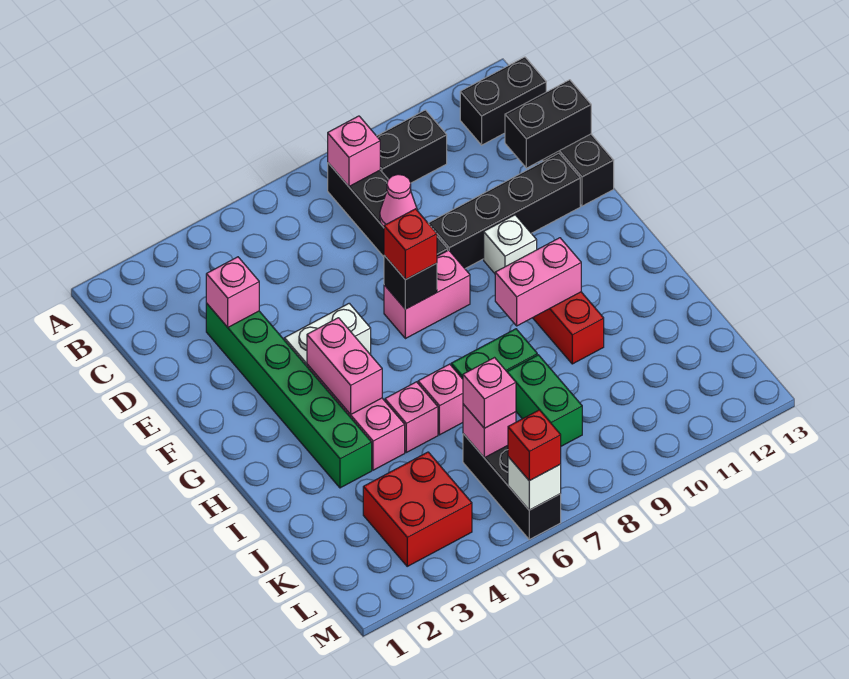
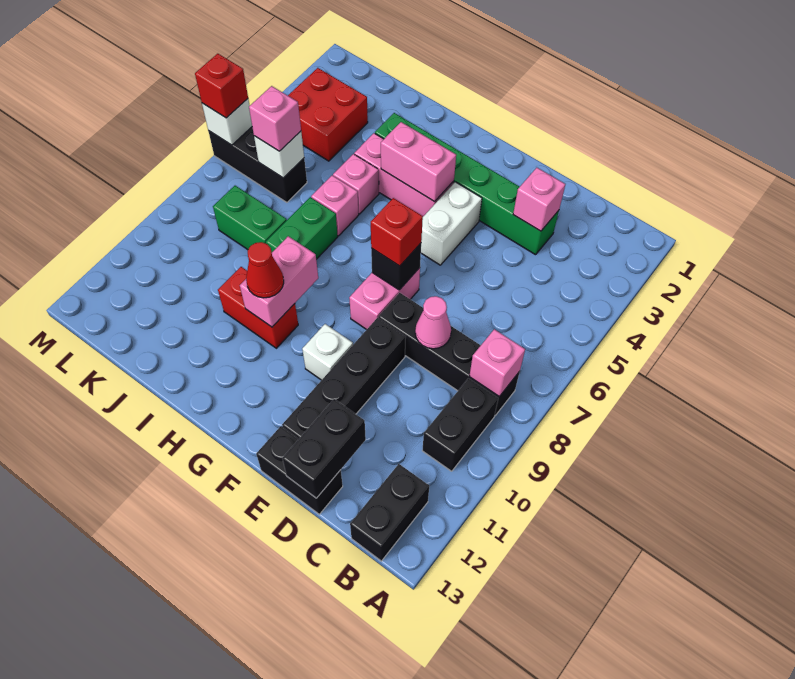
none -> red 1x1 cone [246,242,284,298]
pink 1x1 brick [463,404,516,458] -> white 1x1 brick [254,131,304,178]

